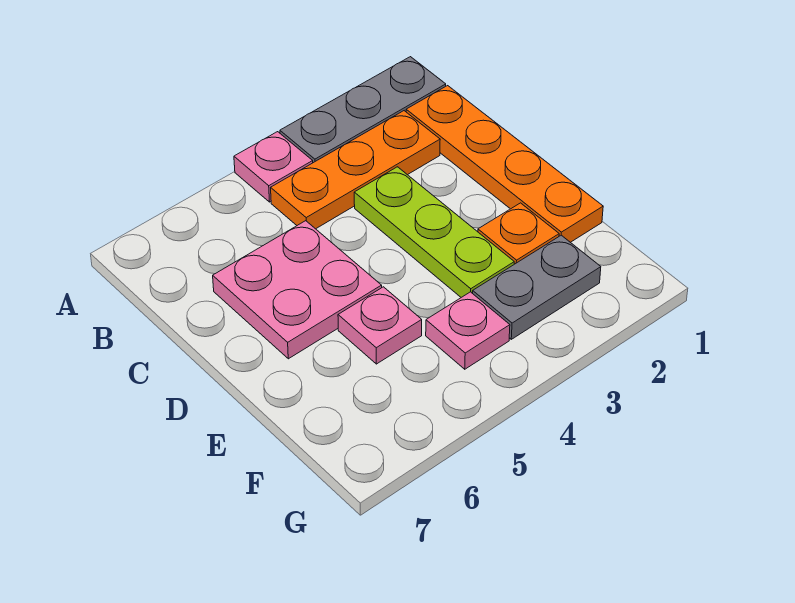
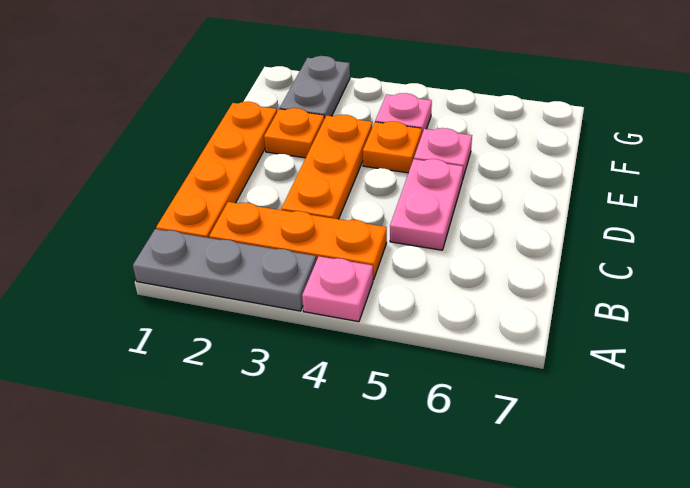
lime 1x3 plate [354,167,514,297] -> orange 1x3 plate [281,115,372,219]
pink 2x2 plate [213,221,382,359] -> pink 1x2 plate [390,159,463,250]
none -> orange 1x1 plate [363,121,422,173]
grey 1x2 plate [473,235,601,339] -> grey 1x2 plate turned to [280,56,350,119]

